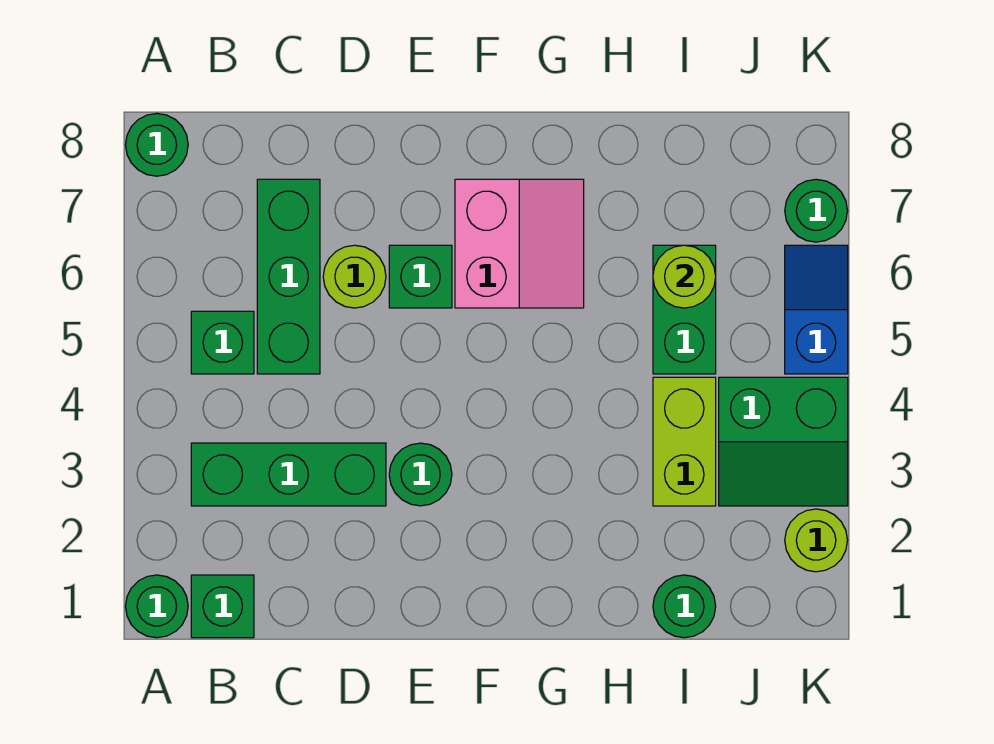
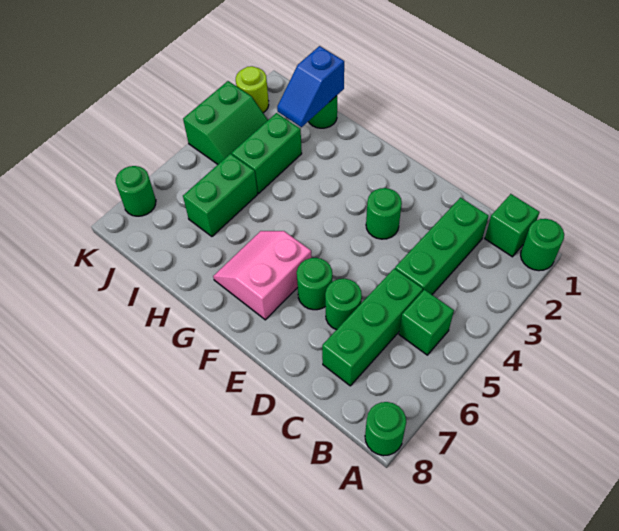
green 1x3 brick [191,443,386,506] -> green 1x3 brick turned to [395,198,489,294]
lime 1x1 round brick [323,245,386,308] -> green 1x1 round brick [325,279,362,330]
green 1x1 brick [389,245,452,308] -> green 1x1 round brick [297,258,332,310]
lime 1x2 brick [653,377,716,506] -> green 1x2 brick [232,113,302,193]
lime 1x1 round brick [653,245,716,308] -> none
green 2x2 slope [719,377,848,506] -> green 2x2 slope turned to [183,81,268,164]
blue 1x2 slope [785,245,848,374] -> blue 1x2 slope moved to [277,46,344,127]

